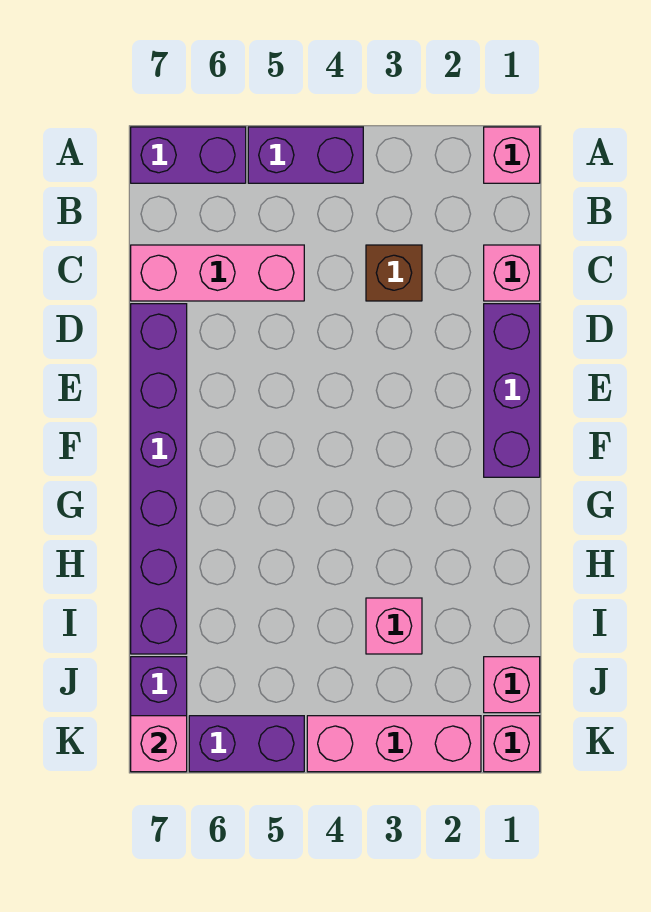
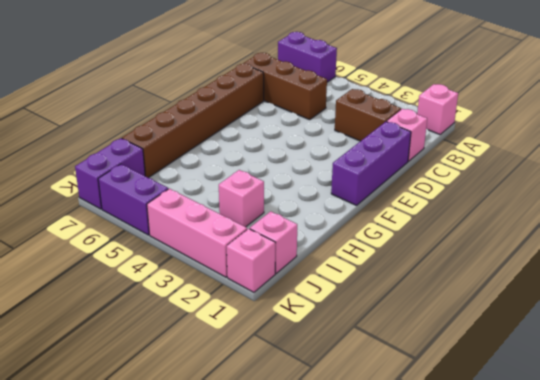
purple 1x2 brick [248,127,363,183] -> none
brown 1x1 brick [366,245,422,301] -> brown 1x2 brick [335,89,401,141]
pink 1x3 brick [131,245,304,301] -> brown 1x3 brick [244,53,327,120]
purple 1x6 brick [131,304,187,654] -> brown 1x6 brick [122,63,264,178]
pink 1x1 brick [131,716,187,772] -> none

